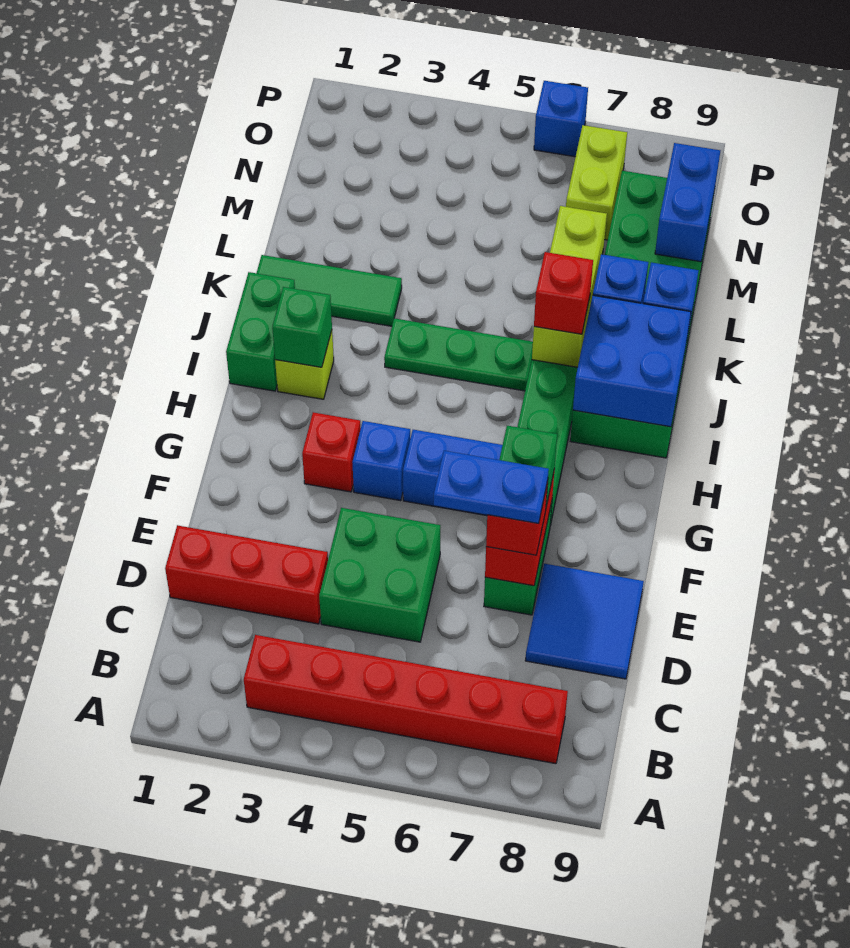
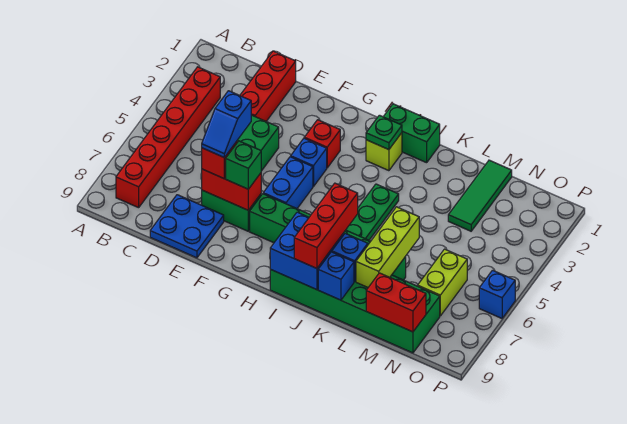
blue 2x2 tile [525,564,644,679] -> blue 2x2 plate [150,195,224,258]
blue 1x2 plate [434,451,549,524] -> blue 1x2 slope [202,91,251,157]
green 1x1 brick [272,287,332,367] -> green 1x1 plate [366,115,402,150]
lime 1x3 brick [532,206,607,367] -> lime 1x3 brick turned to [356,207,419,287]
red 1x1 brick [534,252,593,334] -> red 1x3 brick [294,183,358,269]
green 1x3 tile [257,255,402,326] -> green 1x3 tile moved to [448,160,512,231]
blue 1x2 brick [655,143,720,262] -> red 1x2 brick [366,273,426,332]
lime 1x2 brick [566,125,627,240] -> lime 1x2 brick turned to [418,249,467,316]

